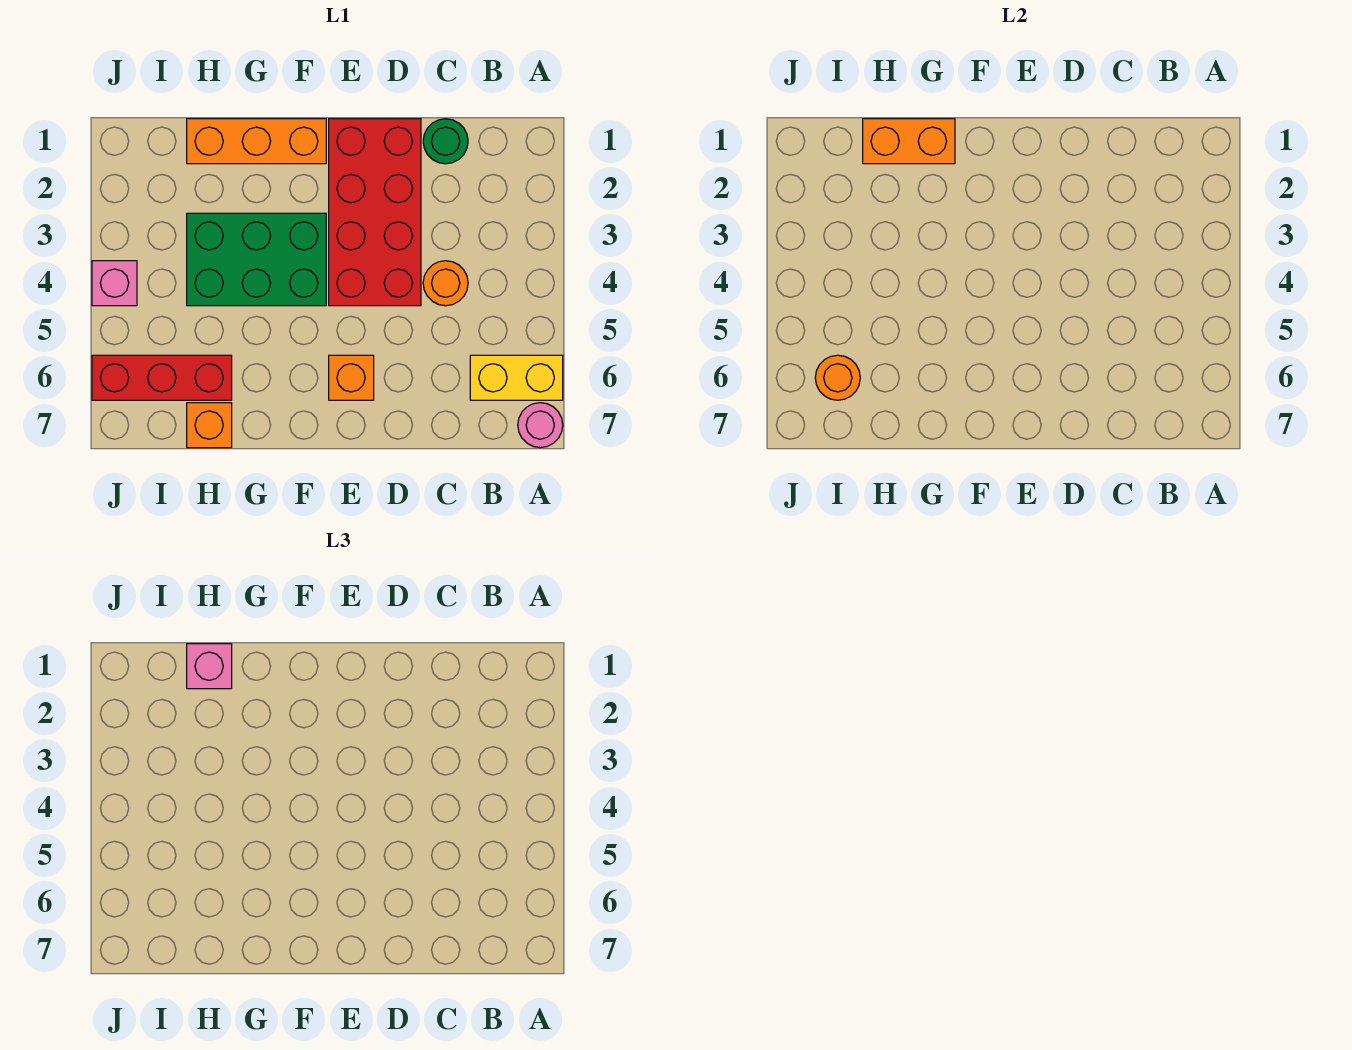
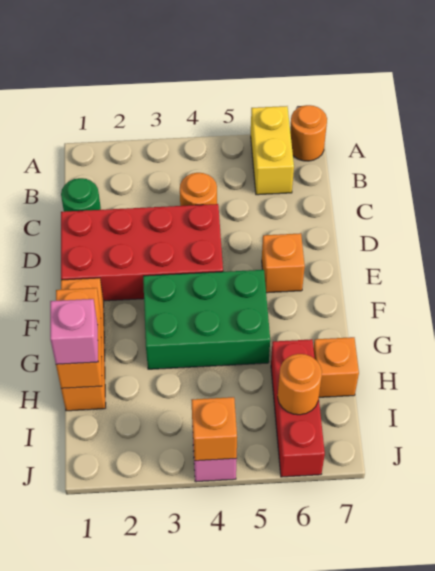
pink 1x1 round brick [518,403,563,448] -> orange 1x1 round brick [290,105,327,161]
green 2x3 brick [187,213,326,306] -> green 2x3 brick turned to [143,270,270,369]
none -> orange 1x1 brick [191,397,237,461]

